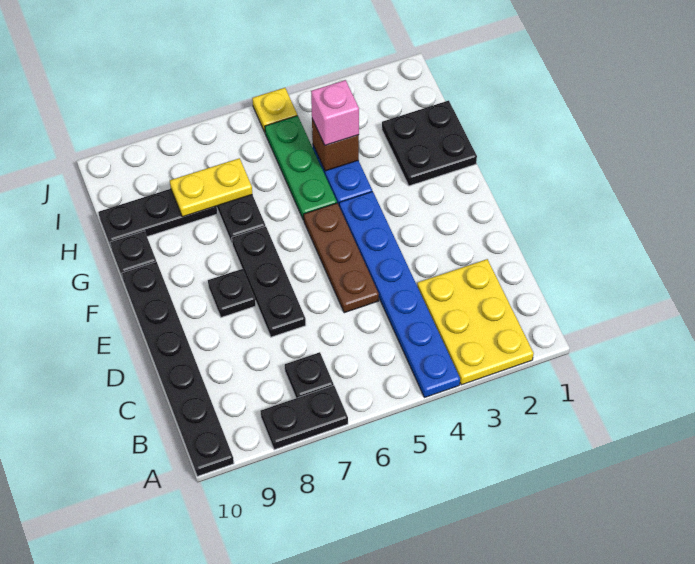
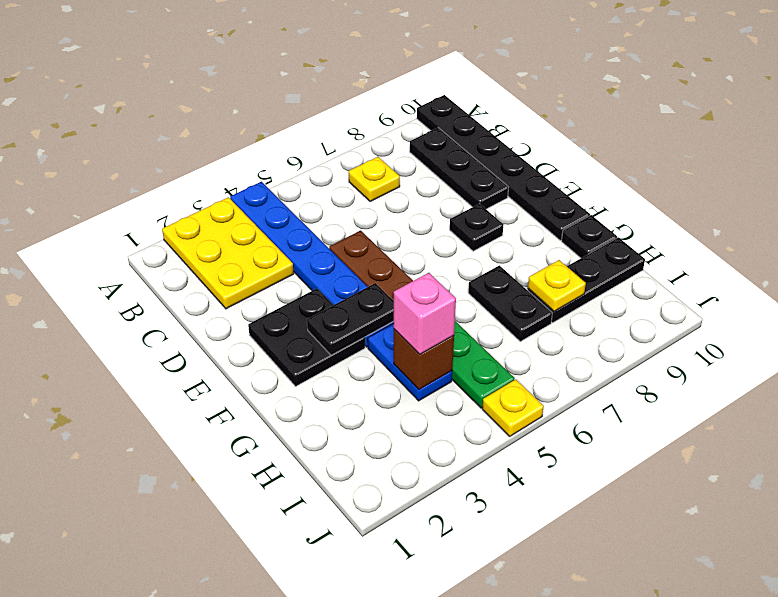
black 1x2 plate [261,385,348,450] -> black 1x2 plate moved to [307,283,394,355]
black 1x1 plate [285,352,334,398] -> yellow 1x1 plate [349,157,400,201]
black 1x3 plate [232,226,306,337] -> black 1x3 plate moved to [410,128,509,209]
black 2x2 plate [382,101,477,186] -> black 2x2 plate moved to [248,289,365,386]
yellow 1x2 plate [170,158,252,217] -> yellow 1x1 plate [528,260,586,311]

